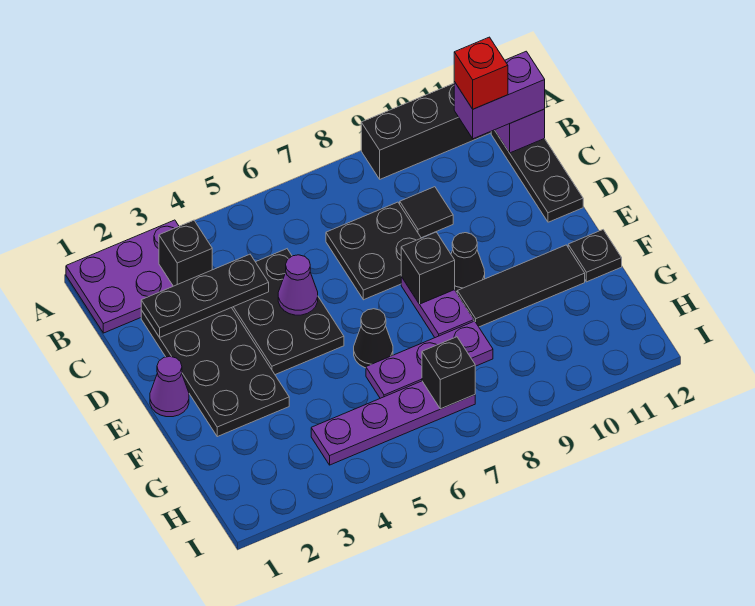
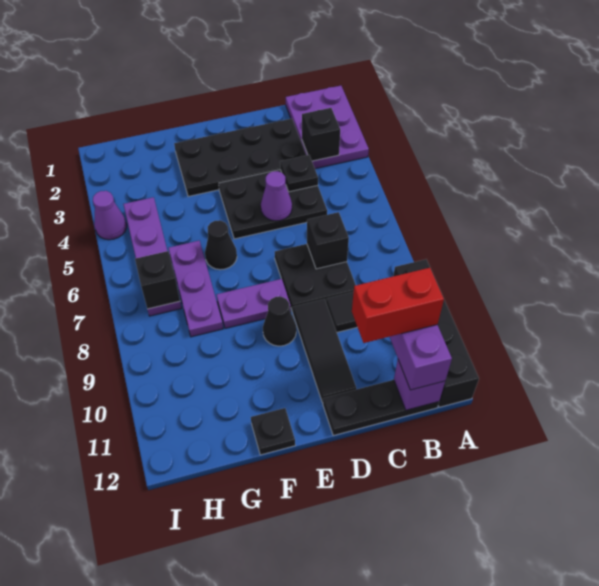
red 1x1 brick [454,37,508,109] -> red 1x2 brick [352,268,444,343]
black 1x3 plate [141,254,269,337] -> black 1x1 plate [280,155,318,192]
purple 1x1 cone [150,356,189,417] -> purple 1x1 cone moved to [93,191,127,240]
black 1x1 brick [401,232,455,304] -> black 1x1 brick moved to [307,212,349,269]
black 1x3 tile [457,245,585,327] -> black 1x3 tile moved to [293,299,356,403]

